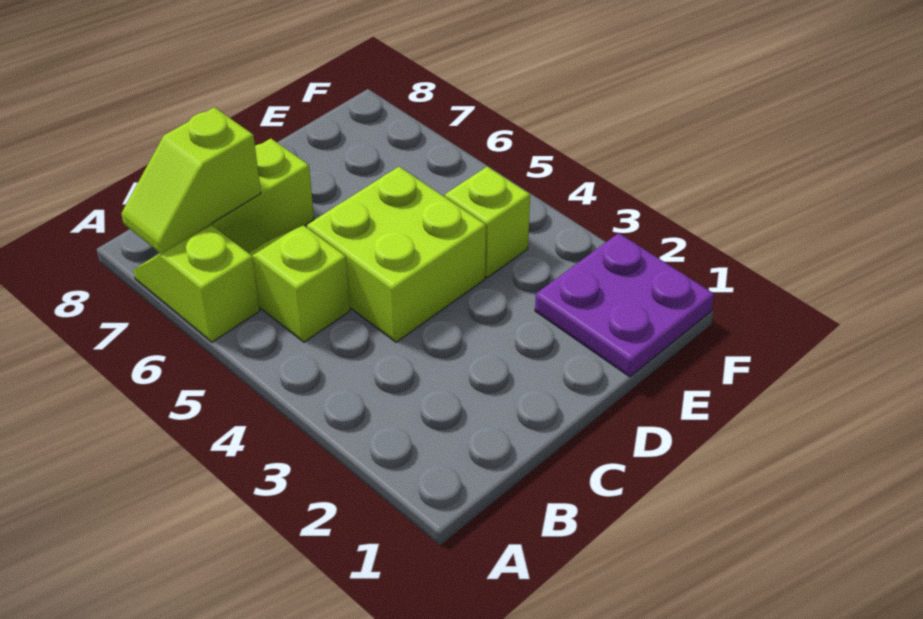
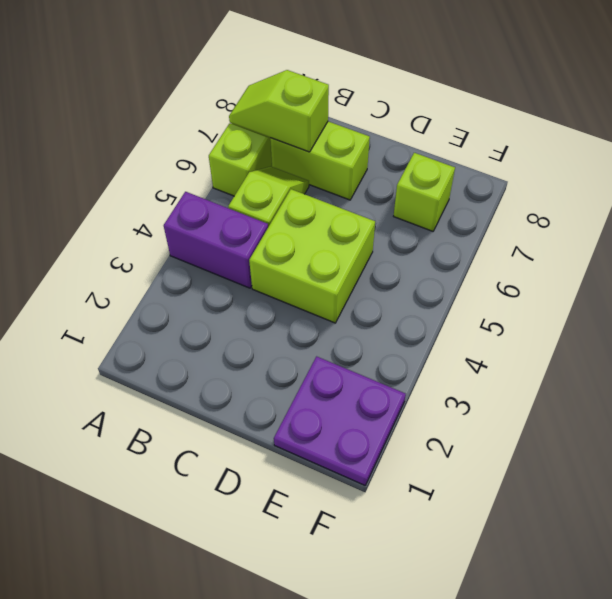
none -> purple 1x2 brick [164,192,268,288]
lime 1x1 brick [445,167,530,278] -> lime 1x1 brick moved to [394,153,455,231]

